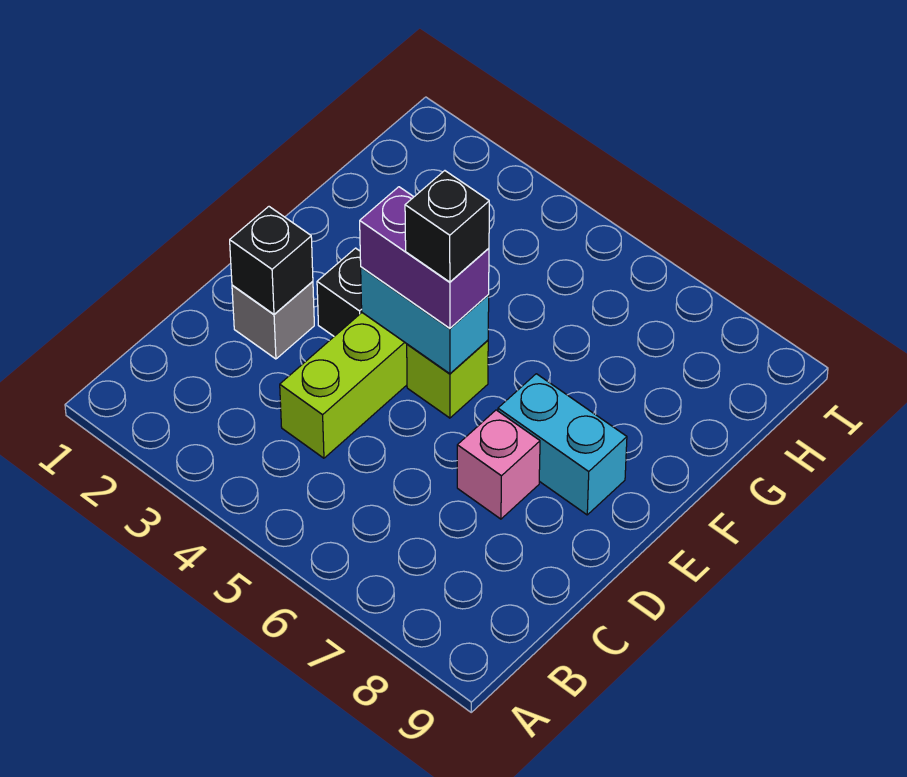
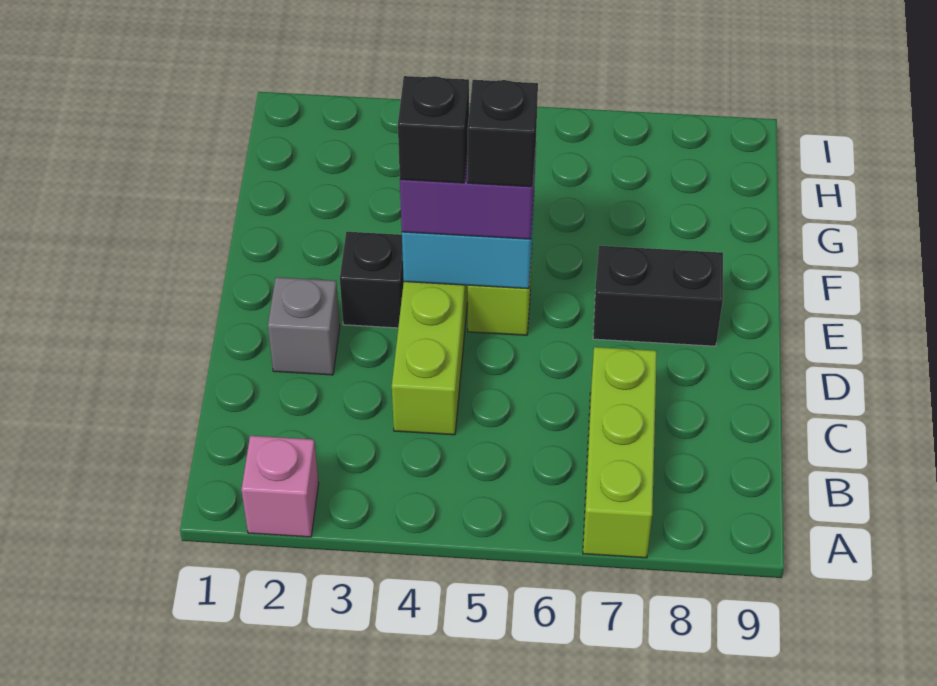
none -> lime 1x3 brick [583,347,657,558]
black 1x1 brick [230,207,313,314] -> black 1x1 brick moved to [398,76,469,183]
pink 1x1 brick [457,410,540,519] -> pink 1x1 brick moved to [241,436,319,537]
cyan 1x2 brick [498,374,627,515] -> black 1x2 brick [593,246,723,346]

